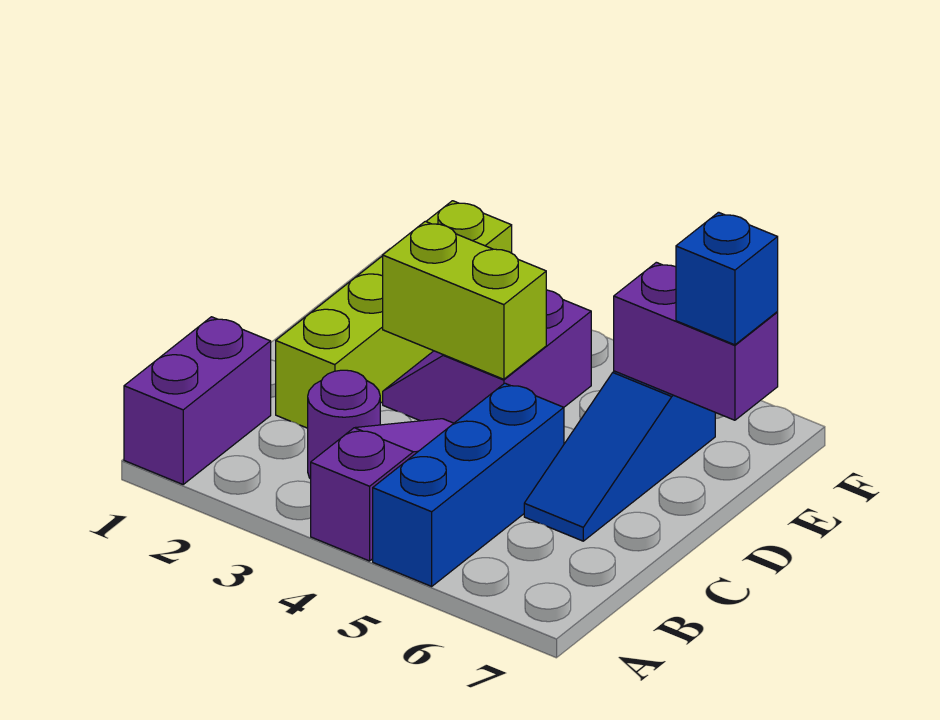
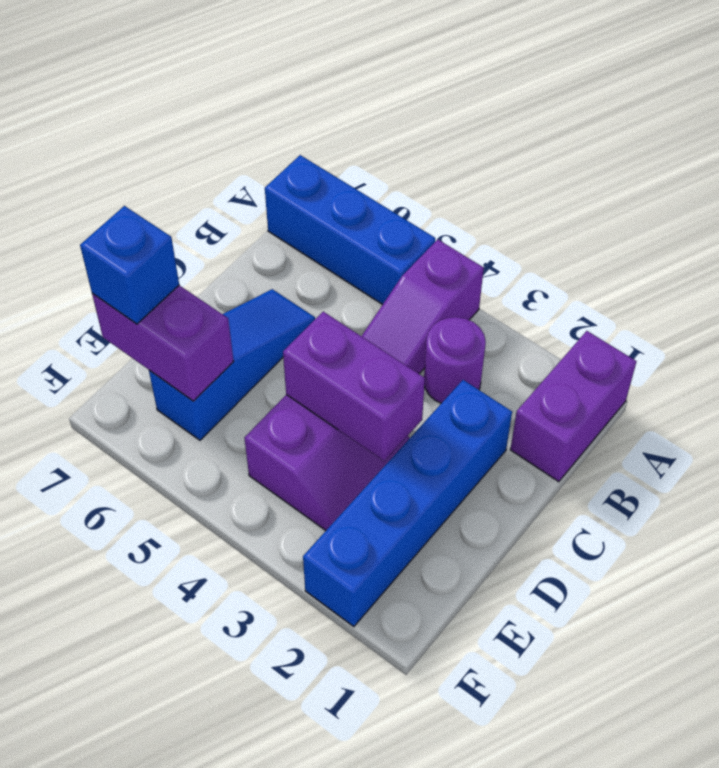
blue 1x3 brick [373,383,564,586] -> blue 1x3 brick turned to [265,155,435,305]
lime 1x4 brick [276,201,512,428] -> blue 1x4 brick [303,380,512,627]
lime 1x2 brick [383,221,546,379] -> purple 1x2 brick [283,312,425,461]

